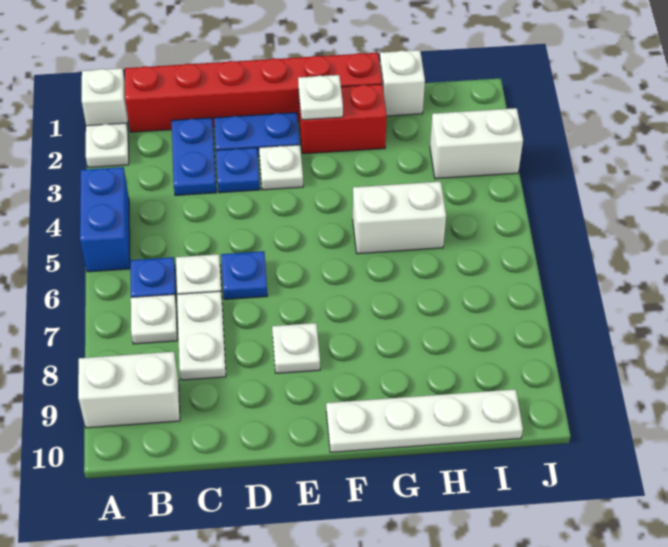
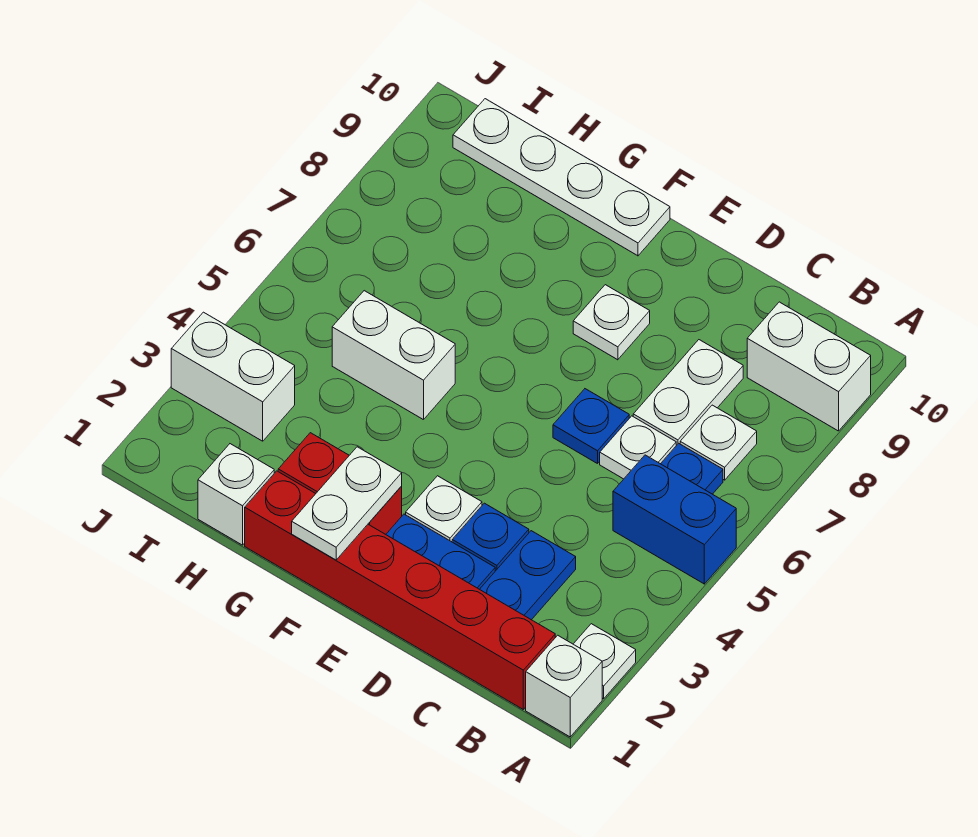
blue 1x2 brick [80,167,130,272] -> blue 1x2 brick turned to [613,455,736,584]
white 1x1 plate [298,75,343,120] -> white 1x2 plate [292,447,402,560]

